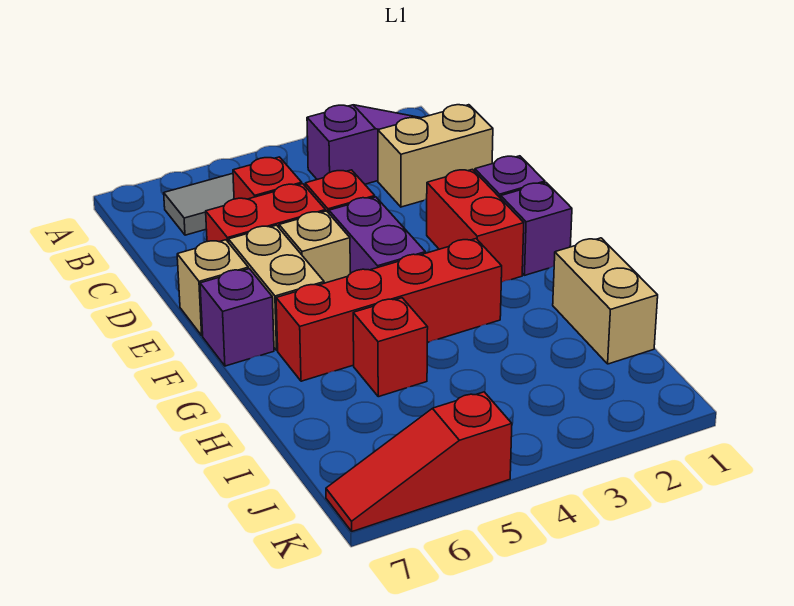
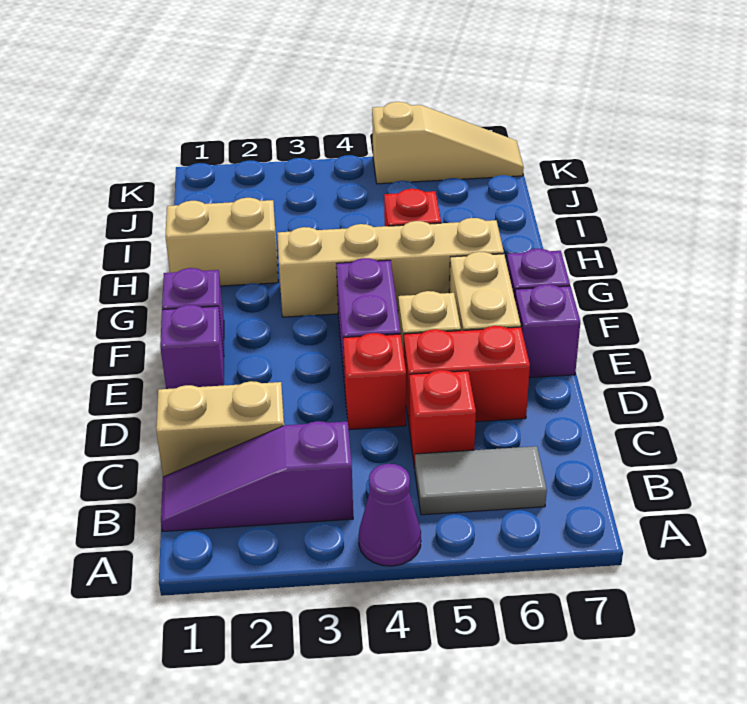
none -> purple 1x1 cone [359,464,421,566]
red 1x2 brick [427,169,524,282] -> none
tan 1x1 brick [177,240,248,336] -> purple 1x1 brick [515,284,580,378]
red 1x4 brick [276,239,502,381] -> tan 1x4 brick [277,218,504,317]
tan 1x2 brick [553,238,658,364] -> tan 1x2 brick turned to [165,198,278,286]
red 1x3 slope [326,392,512,531] -> tan 1x3 slope [372,102,524,184]

